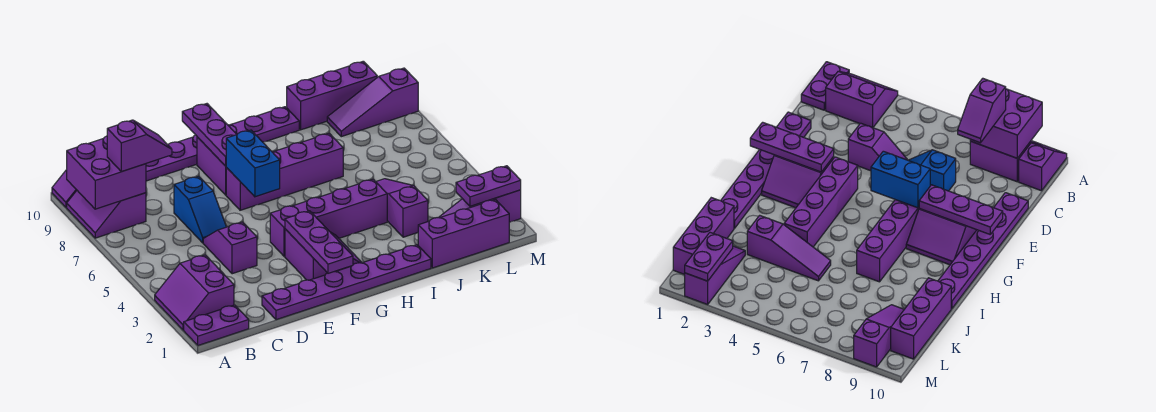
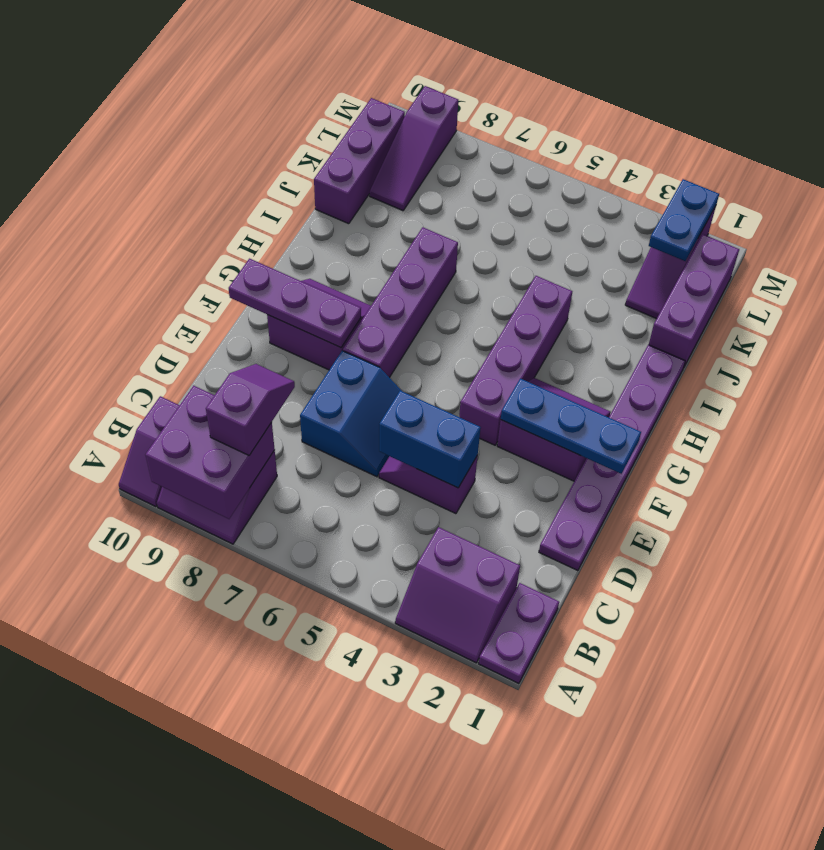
blue 1x2 slope [174,176,226,243] -> blue 2x2 slope [300,351,402,477]
purple 1x6 plate [146,107,299,181] -> none
purple 1x3 plate [285,211,353,273] -> blue 1x3 plate [501,379,641,474]
blue 1x2 brick [226,130,280,197] -> blue 1x2 brick moved to [379,391,481,488]
purple 1x3 slope [376,179,428,237] -> none
purple 1x2 plate [456,166,521,206] -> blue 1x2 plate [649,179,719,261]

